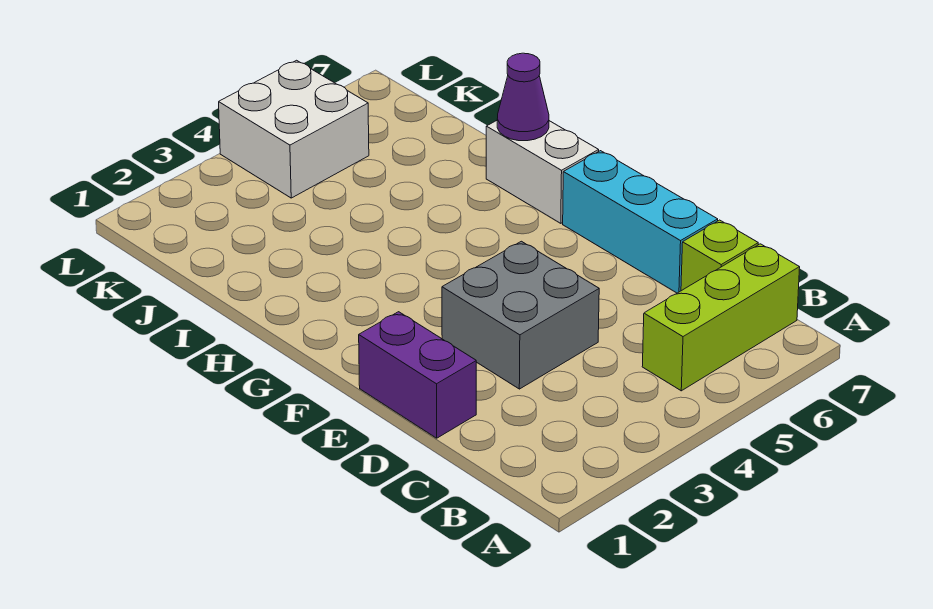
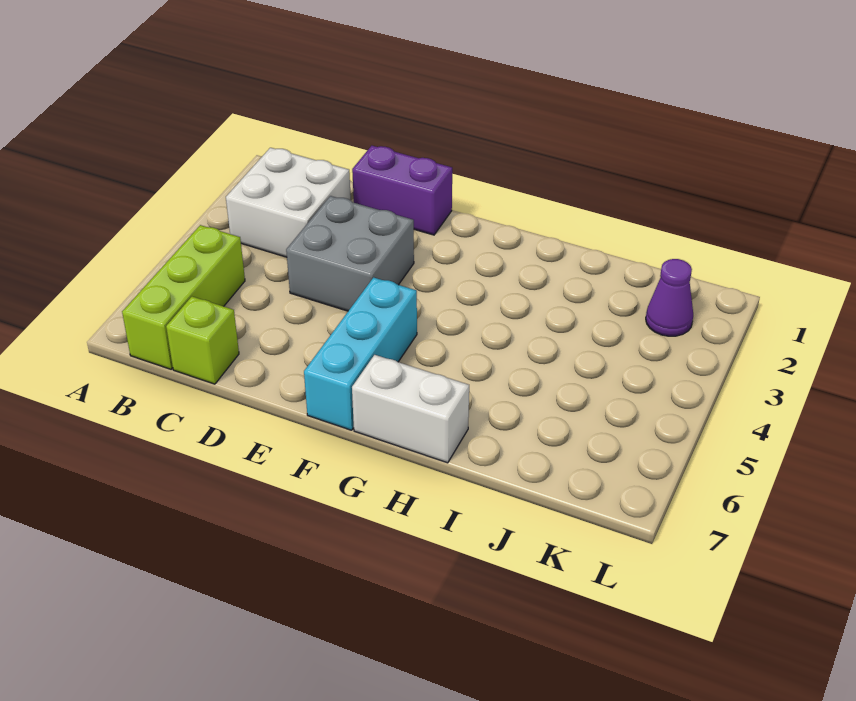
cyan 1x3 brick [563,151,718,293] -> cyan 1x3 brick turned to [304,277,417,430]
purple 1x1 cone [497,53,549,141] -> purple 1x1 cone moved to [646,259,693,336]
white 2x2 brick [219,60,369,198] -> white 2x2 brick moved to [226,148,351,257]

